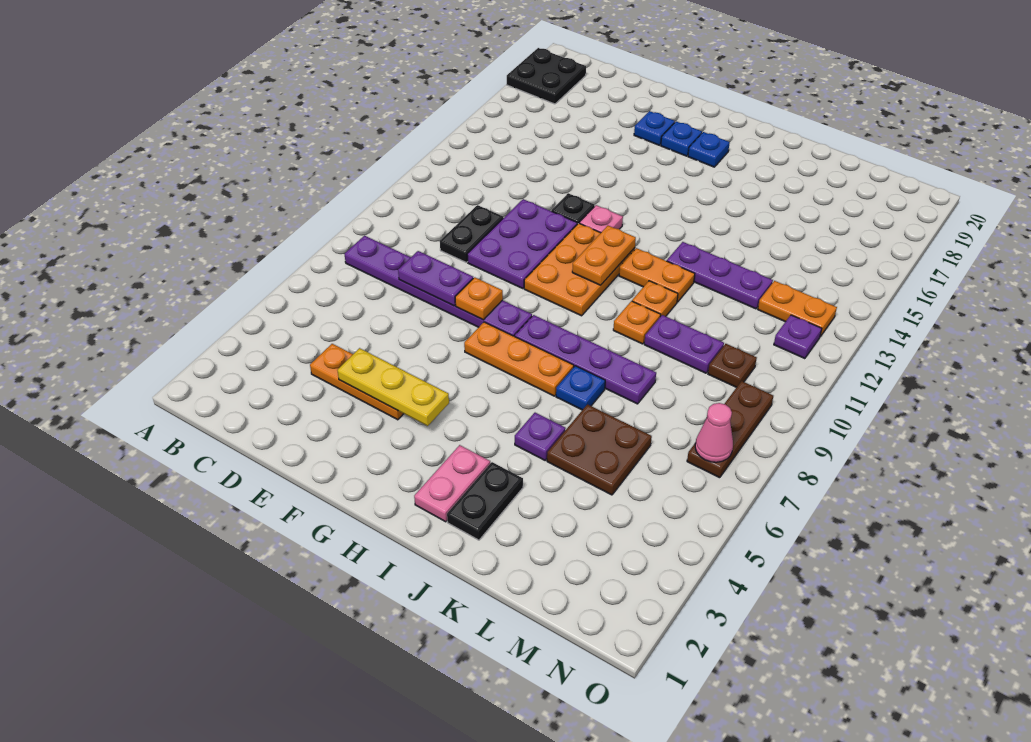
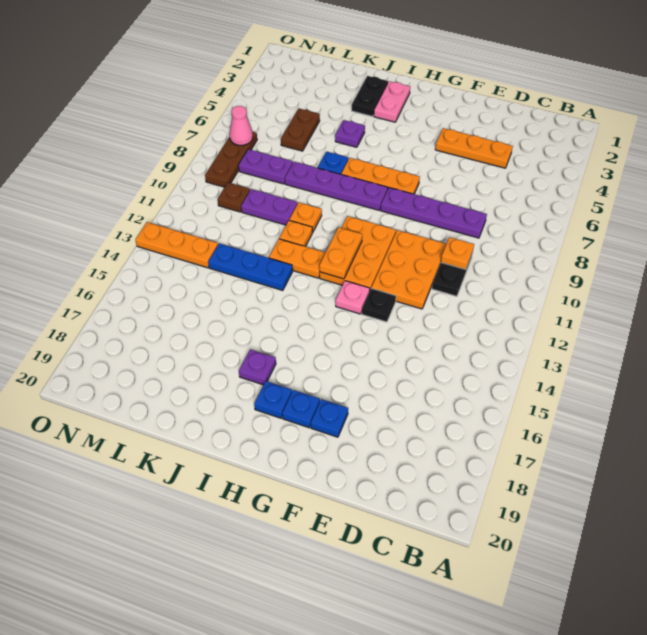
black 2x2 plate [507,48,586,104] -> none
purple 1x6 plate [345,236,532,336] -> purple 1x4 plate [381,188,487,238]
purple 1x2 plate [398,251,473,306] -> purple 1x2 plate moved to [239,149,293,184]
yellow 1x3 plate [337,348,449,426] -> none
purple 2x3 plate [467,199,577,289] -> orange 2x3 plate [371,230,446,309]
orange 1x1 plate [455,277,503,320] -> orange 1x1 plate moved to [441,237,474,269]
purple 1x3 plate [667,242,773,309] -> blue 1x3 plate [208,243,293,291]
brown 2x2 plate [547,404,652,495] -> brown 1x2 plate [281,109,320,151]
orange 1x2 plate [758,281,837,337] -> orange 1x3 plate [136,222,218,268]
purple 1x1 plate [774,315,822,359] -> purple 1x1 plate moved to [239,349,276,385]

